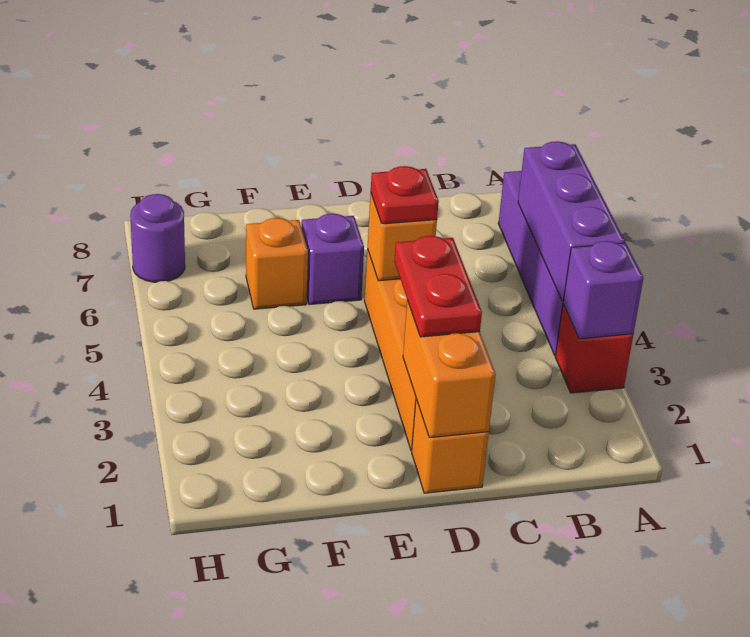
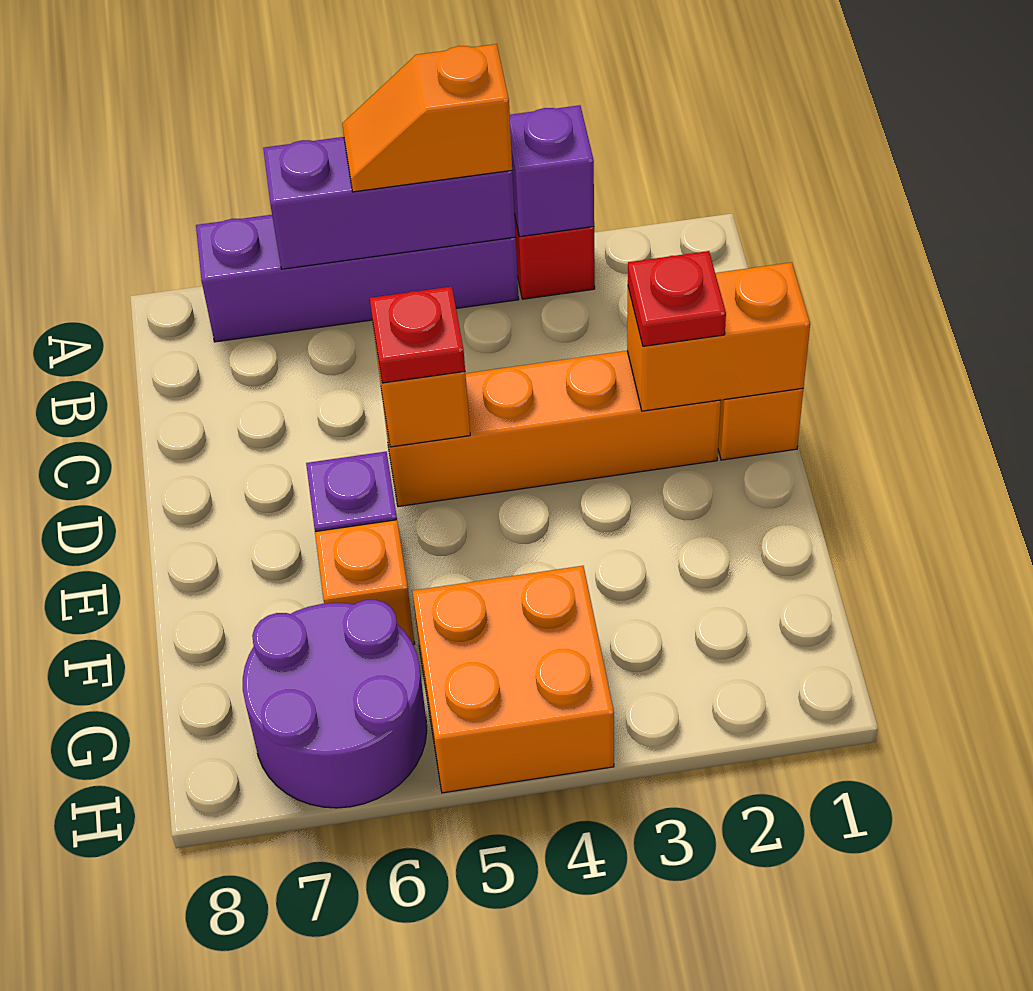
none -> orange 1x2 slope [342,44,512,192]
red 1x2 plate [394,236,482,337] -> red 1x1 plate [628,251,726,346]
none -> orange 2x2 brick [412,566,614,793]
purple 1x1 round brick [130,194,185,282] -> purple 2x2 round brick [243,600,427,808]

